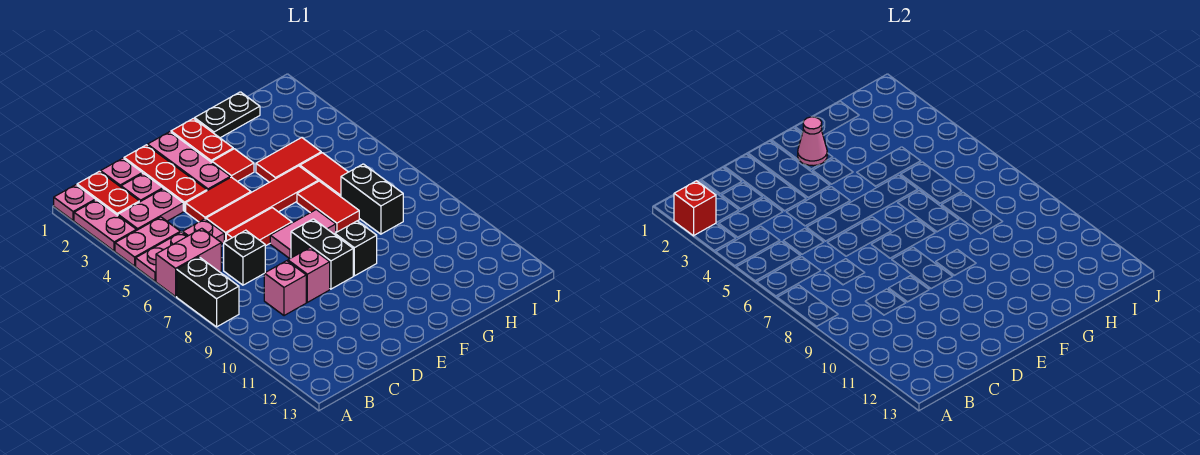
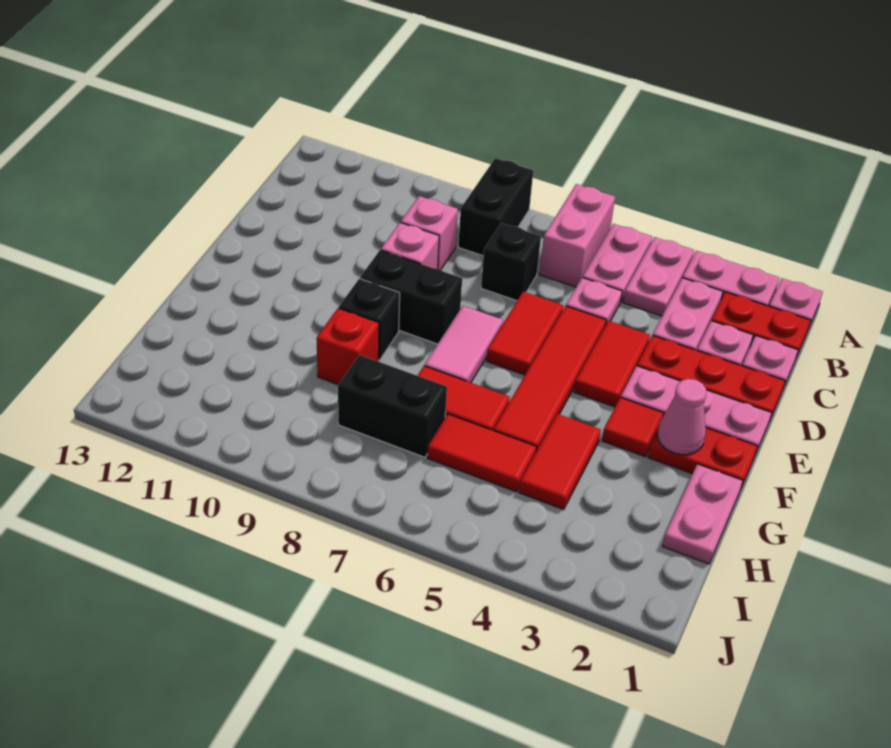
red 1x1 brick [674,181,716,236] -> red 1x1 brick moved to [317,308,379,385]
black 1x2 brick [177,257,239,327] -> black 1x2 brick turned to [458,158,533,256]
black 1x2 plate [195,92,260,138] -> pink 1x2 plate [663,464,743,564]

